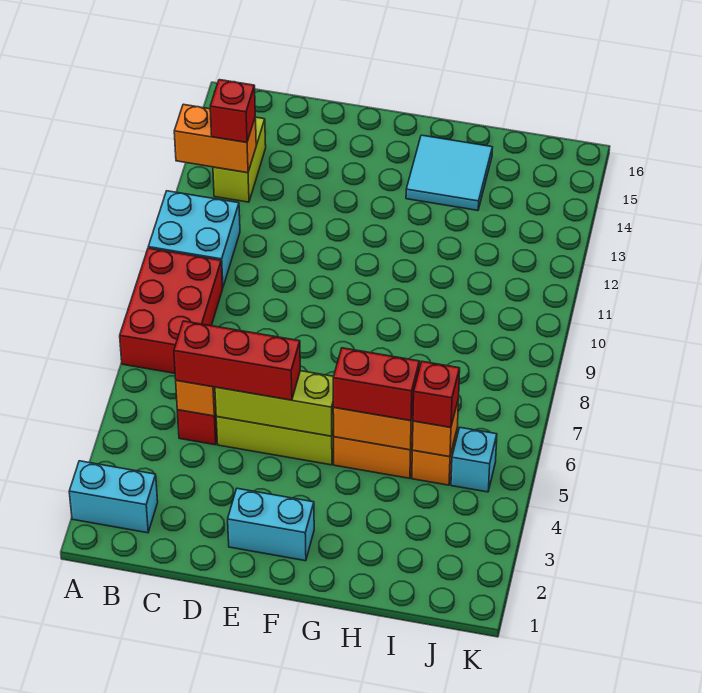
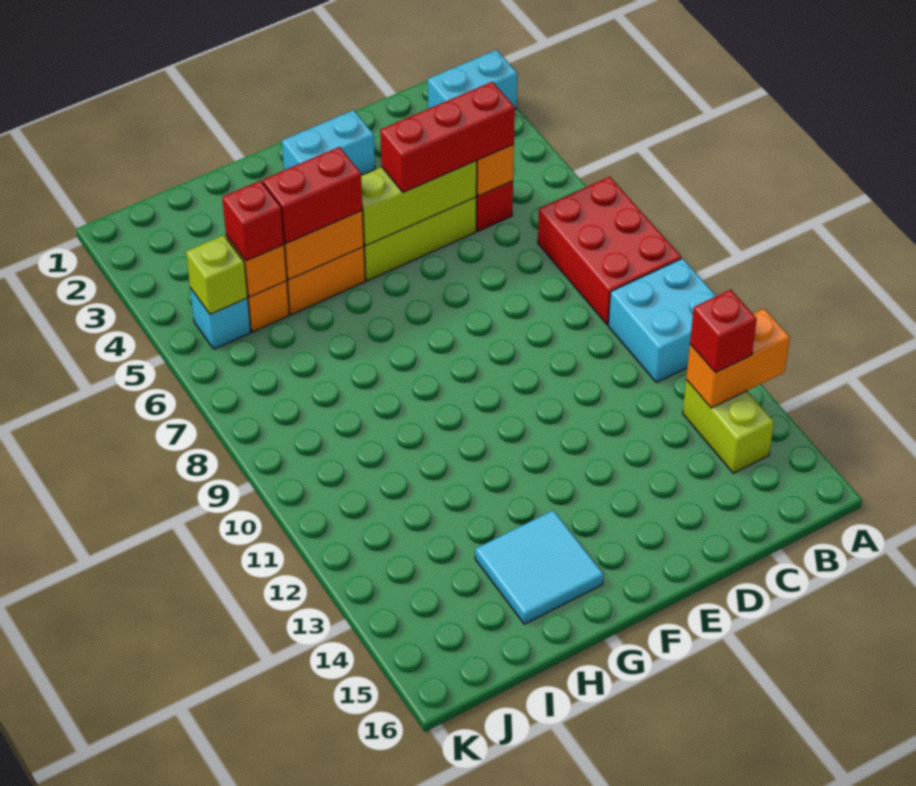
none -> lime 1x1 brick [186,235,248,314]

